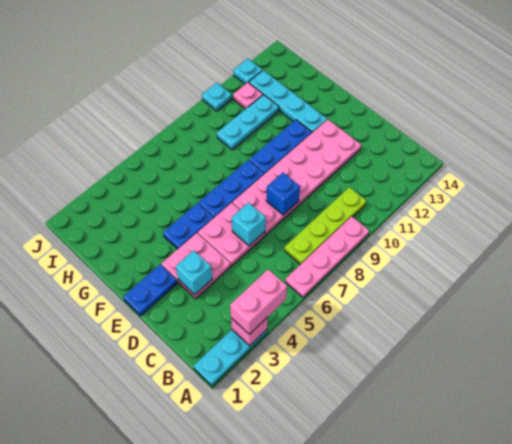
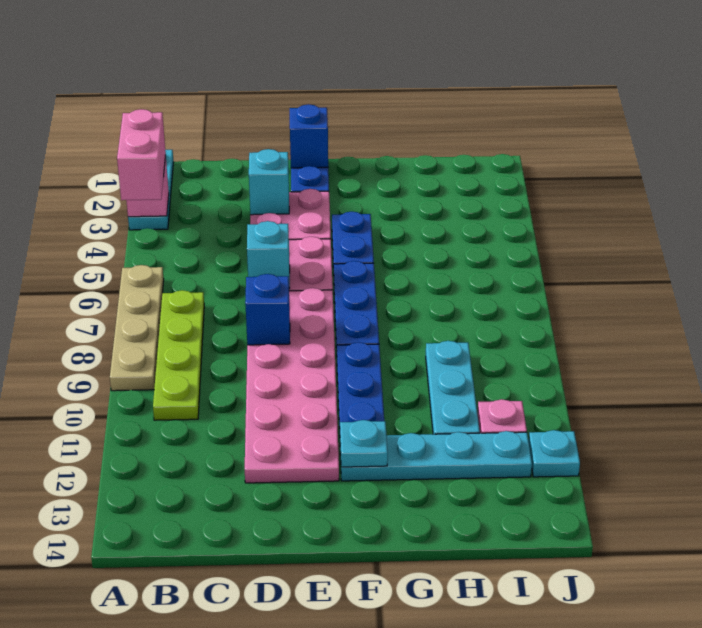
pink 1x4 plate [286,216,369,297] -> tan 1x4 plate [110,265,164,391]
none -> blue 1x1 brick [290,104,328,168]
cyan 1x1 plate [202,83,232,111] -> cyan 1x1 plate moved to [340,420,388,467]

